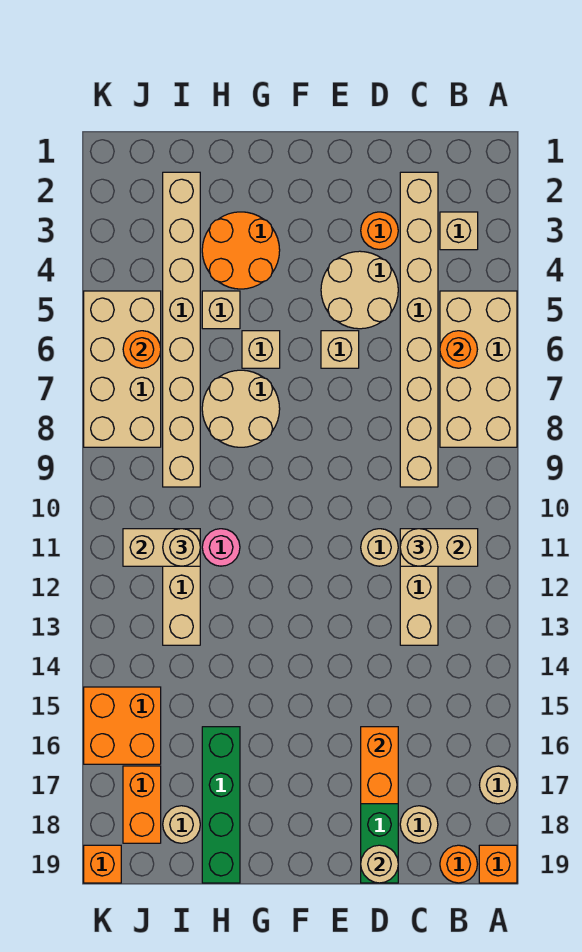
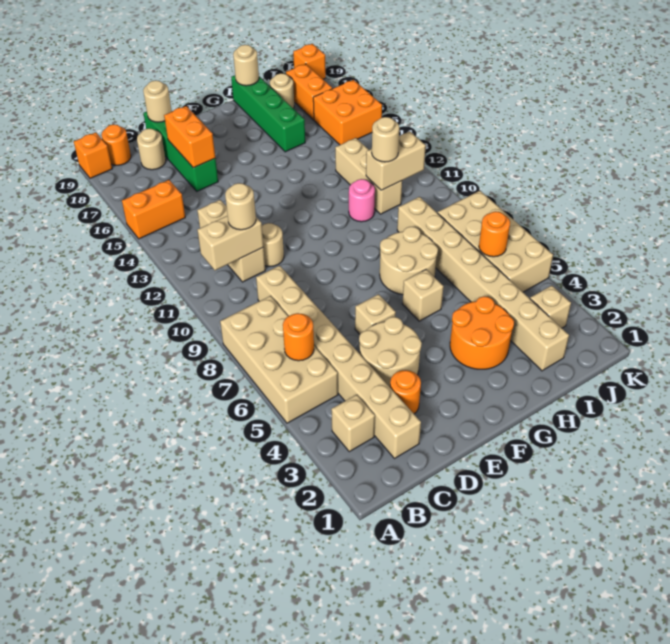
none -> orange 1x2 brick [122,180,185,239]
tan 1x1 round brick [480,766,517,804] -> tan 1x1 round brick moved to [233,45,259,86]
tan 1x1 brick [202,291,240,329] -> tan 1x1 brick moved to [530,286,571,328]

